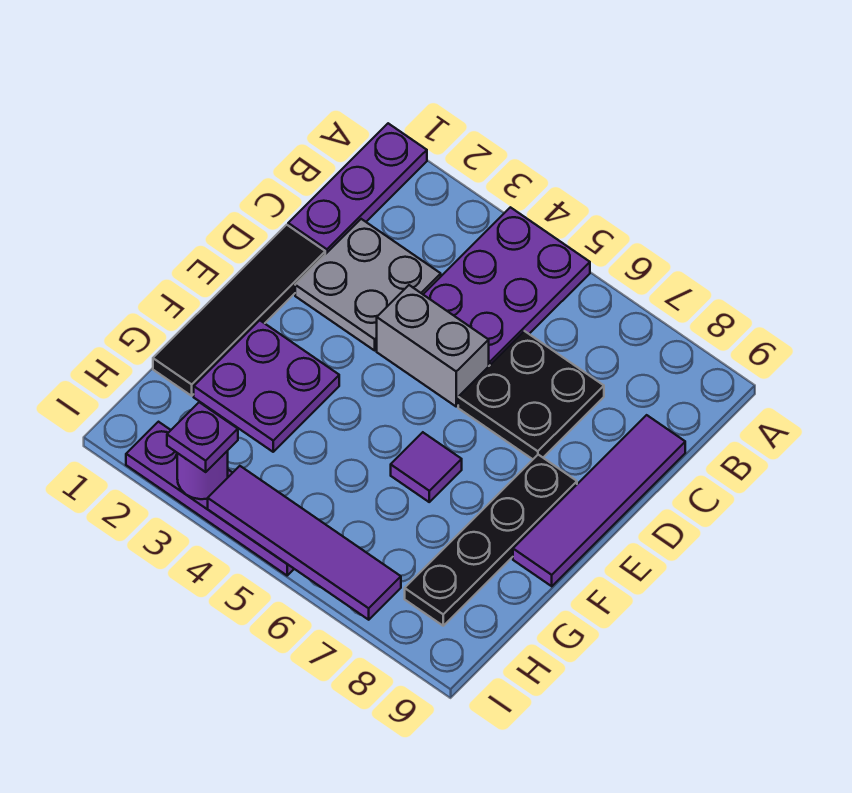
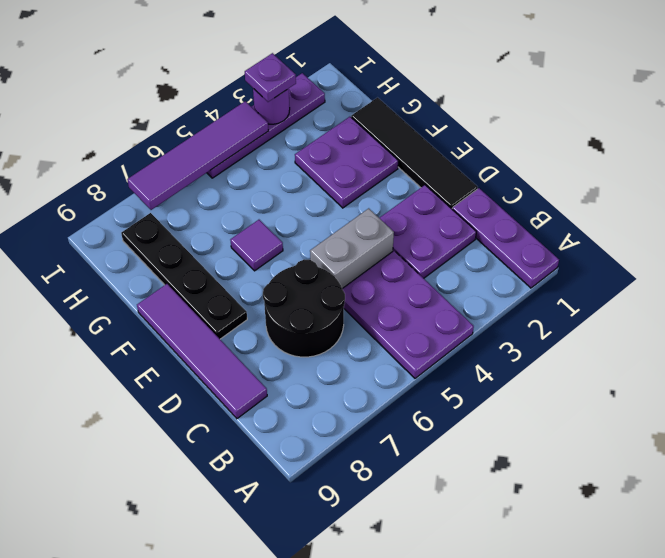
grey 2x2 plate [295,219,441,350] -> purple 2x2 plate [380,185,476,278]
black 2x2 plate [458,331,604,459] -> black 2x2 round brick [263,260,345,357]

